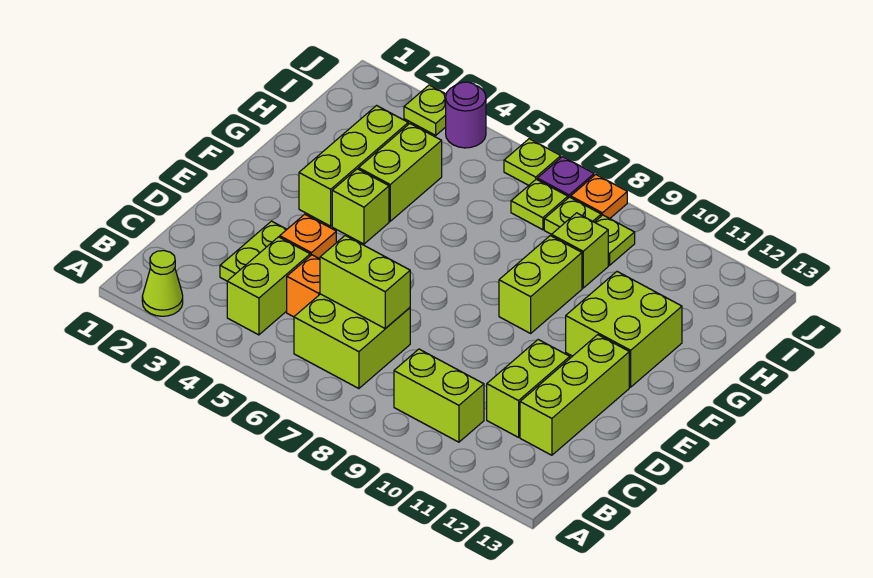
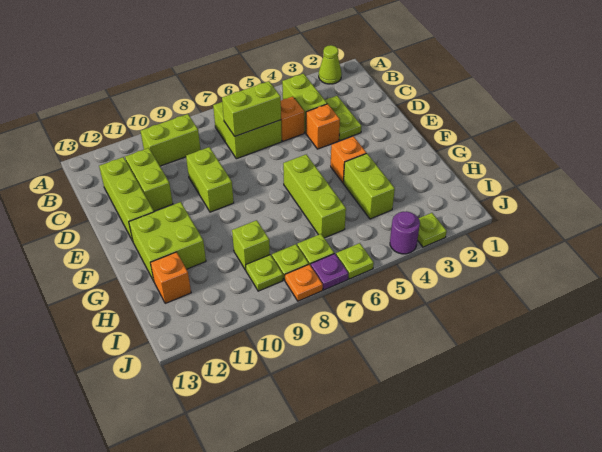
lime 1x3 brick [299,106,408,226] -> lime 1x3 brick moved to [283,154,346,238]
lime 1x1 brick [332,169,389,244] -> orange 1x1 brick [331,136,366,183]
lime 1x2 brick [499,236,582,333] -> lime 1x2 brick moved to [186,147,234,212]
none -> orange 1x1 brick [151,252,191,303]

